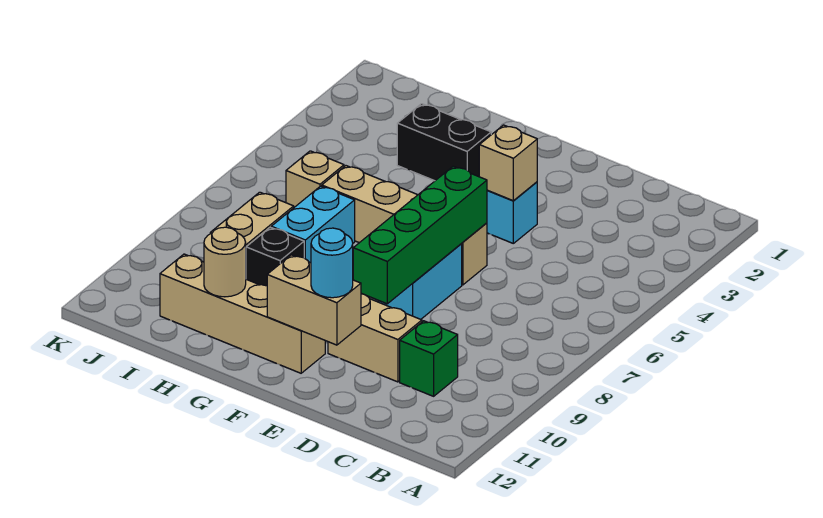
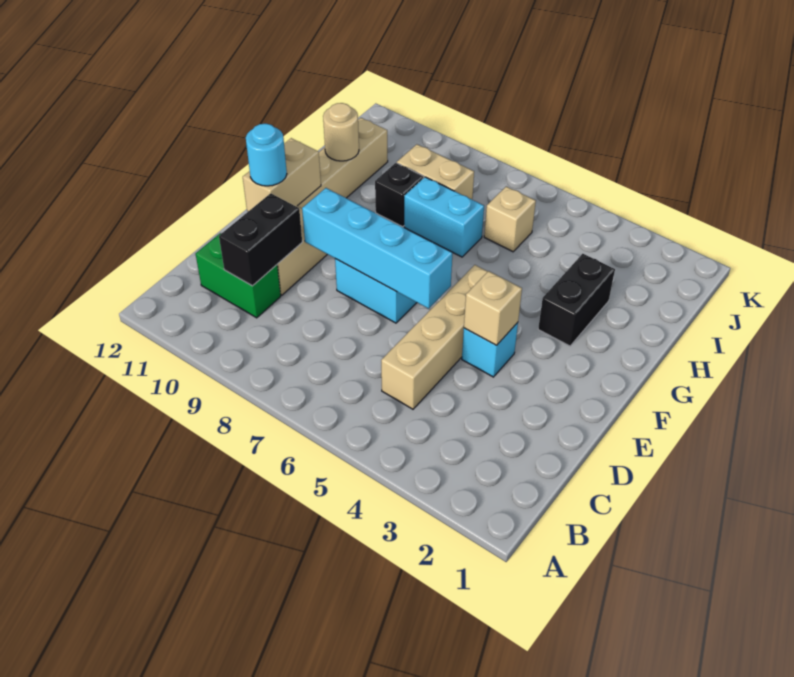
green 1x1 brick [400,321,458,396] -> green 1x2 brick [196,233,281,318]
none -> black 1x2 brick [219,193,302,286]
tan 1x4 brick [322,166,487,285] -> tan 1x4 brick moved to [381,265,488,409]
green 1x4 brick [353,166,487,304] -> cyan 1x4 brick [302,188,452,309]

